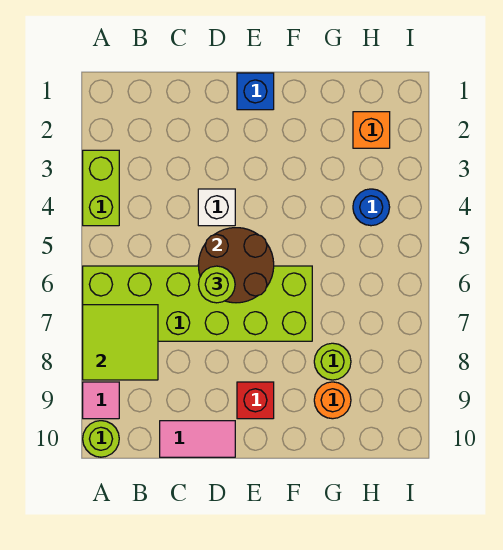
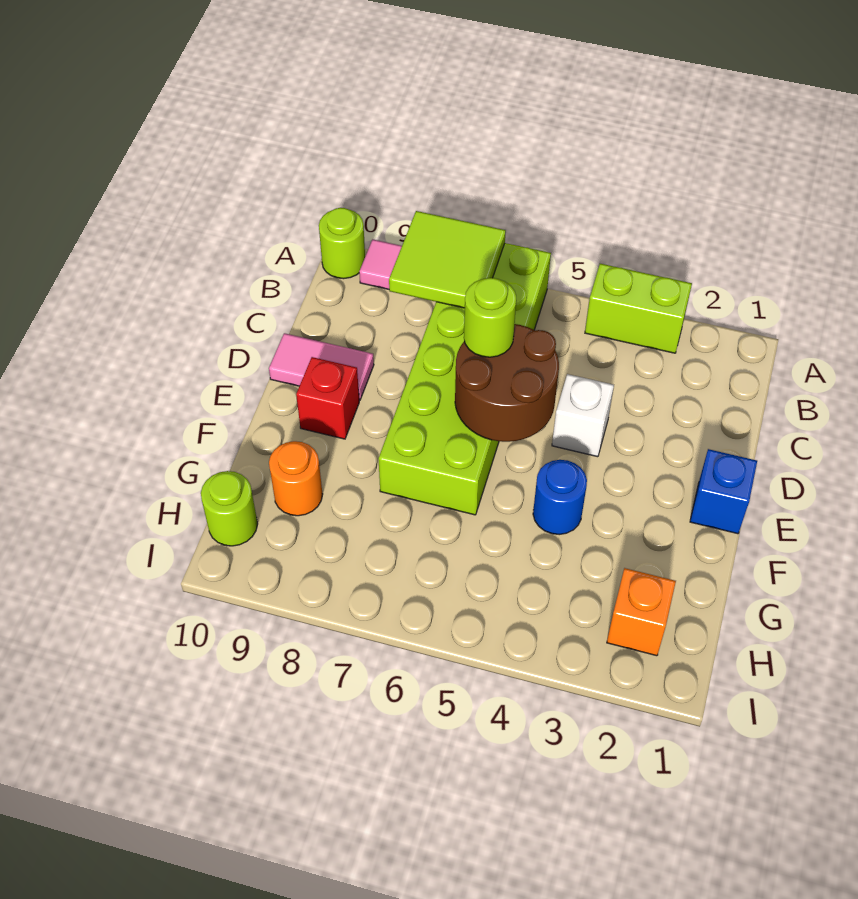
pink 1x2 tile [160,421,235,457] -> pink 1x2 tile turned to [269,333,374,400]
lime 1x1 round brick [314,343,351,380] -> lime 1x1 round brick moved to [201,471,257,546]
blue 1x1 round brick [353,189,390,226] -> blue 1x1 round brick moved to [533,460,587,535]

